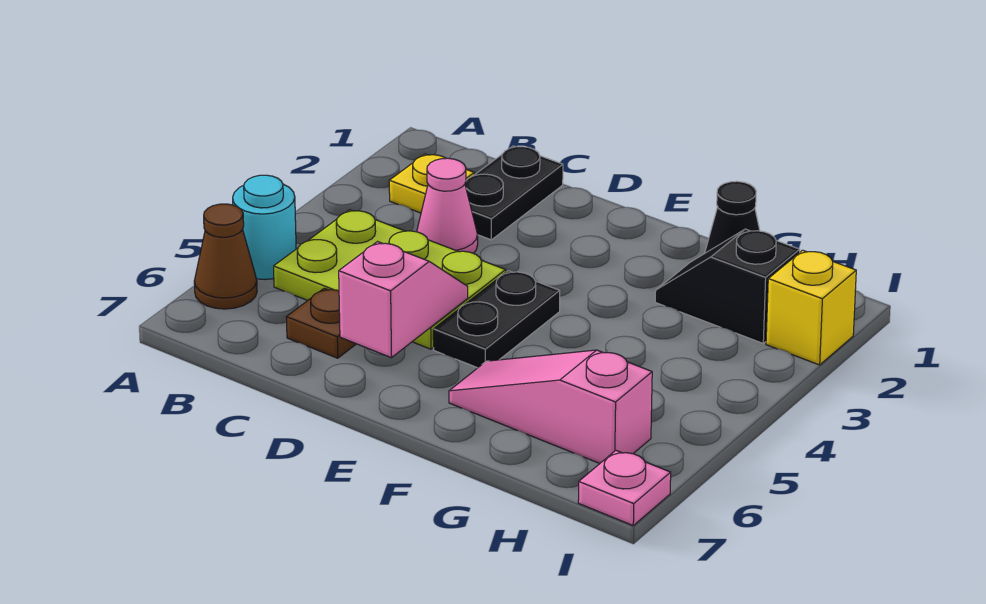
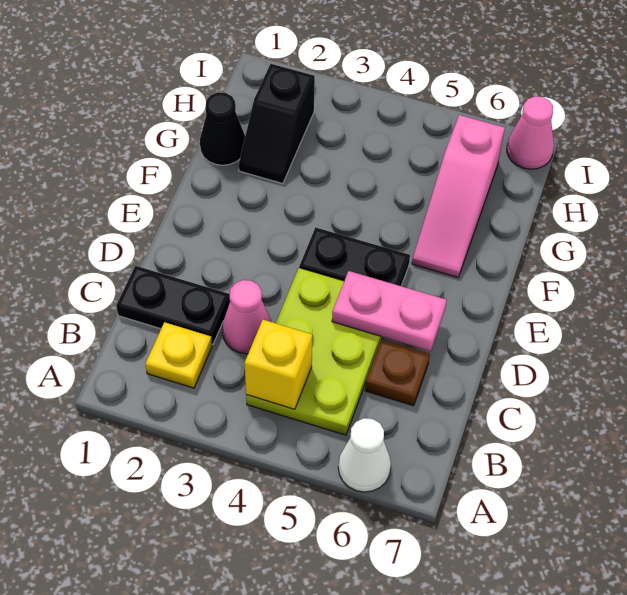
cyan 1x1 round brick [233,175,296,279] -> none
brown 1x1 cone [194,204,257,309] -> white 1x1 cone [338,418,391,492]
pink 1x2 slope [339,242,468,358] -> pink 1x2 plate [332,271,446,351]
yellow 1x1 brick [766,250,856,365] -> yellow 1x1 brick moved to [244,320,312,409]
pink 1x1 plate [578,450,671,525] -> pink 1x1 cone [507,96,554,169]

